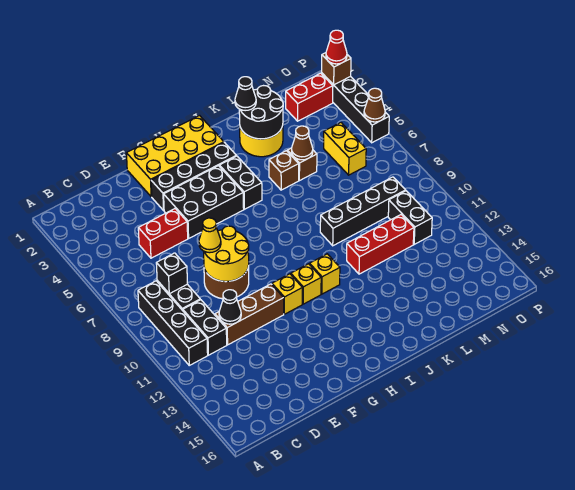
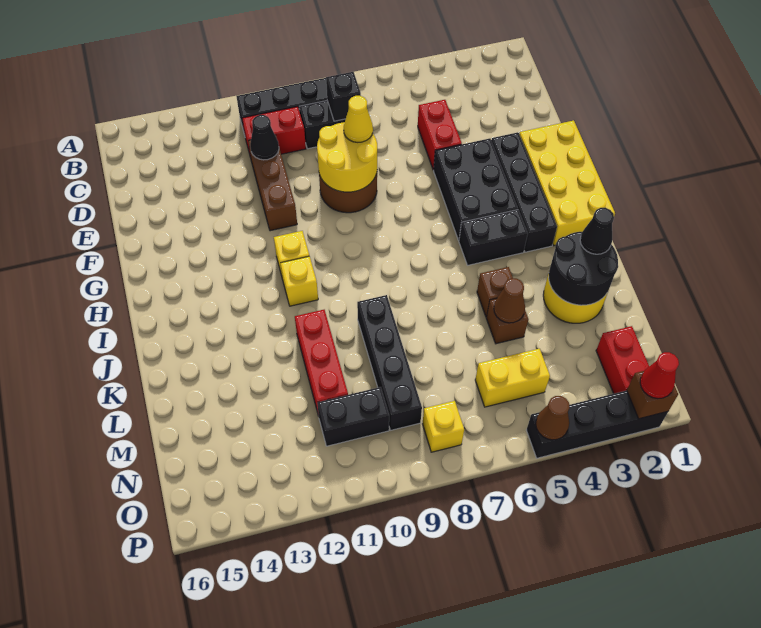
black 1x2 brick [182,300,227,355] -> red 1x2 brick [242,107,306,157]
yellow 1x1 brick [272,274,302,314] -> yellow 1x1 brick moved to [423,401,464,452]

